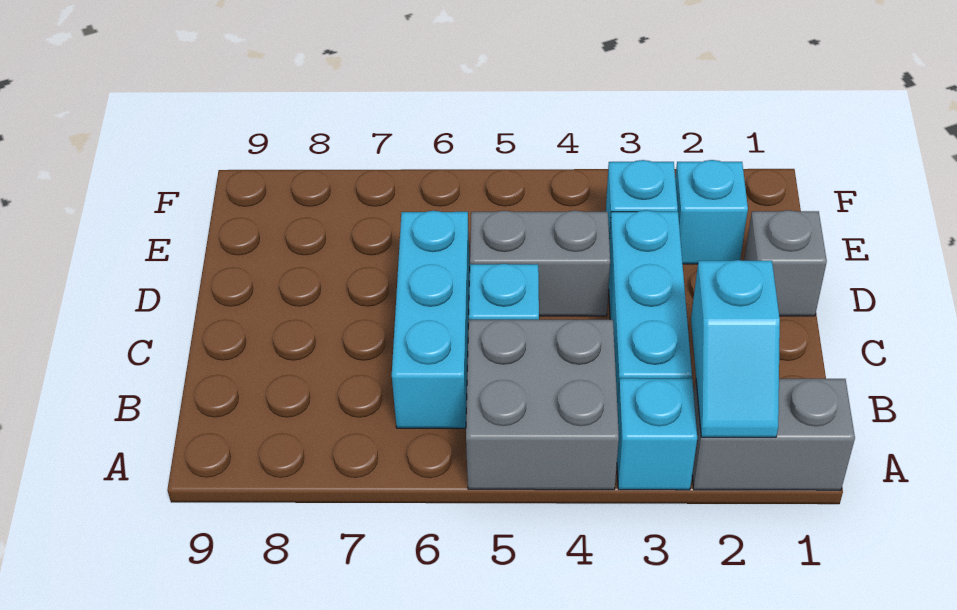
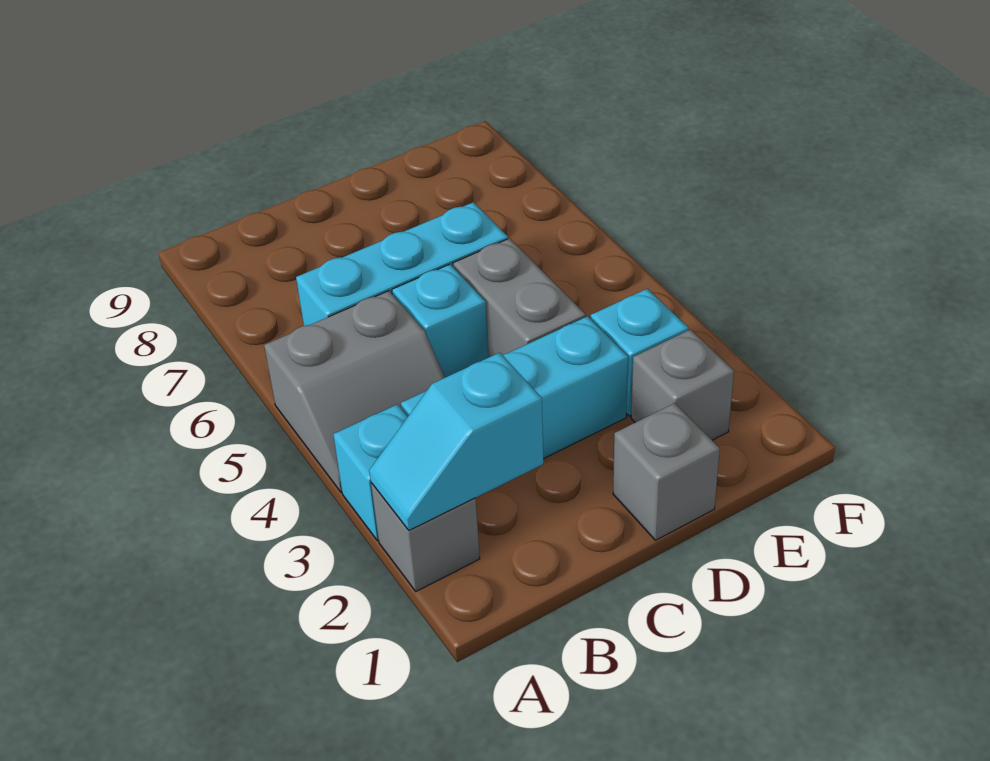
grey 1x2 brick [692,379,855,490] -> grey 1x1 brick [371,483,480,591]
grey 2x2 brick [466,320,619,490] -> grey 2x2 slope [264,291,445,492]
cyan 1x1 brick [675,160,748,264] -> grey 1x1 brick [631,330,734,440]

